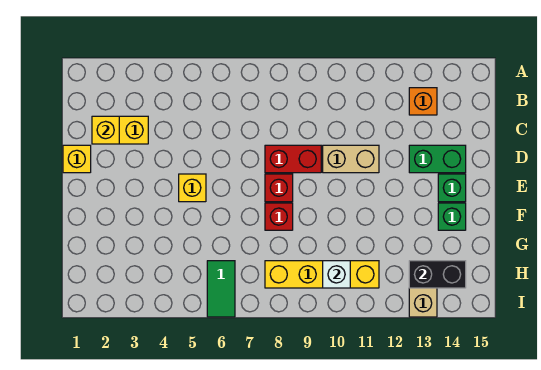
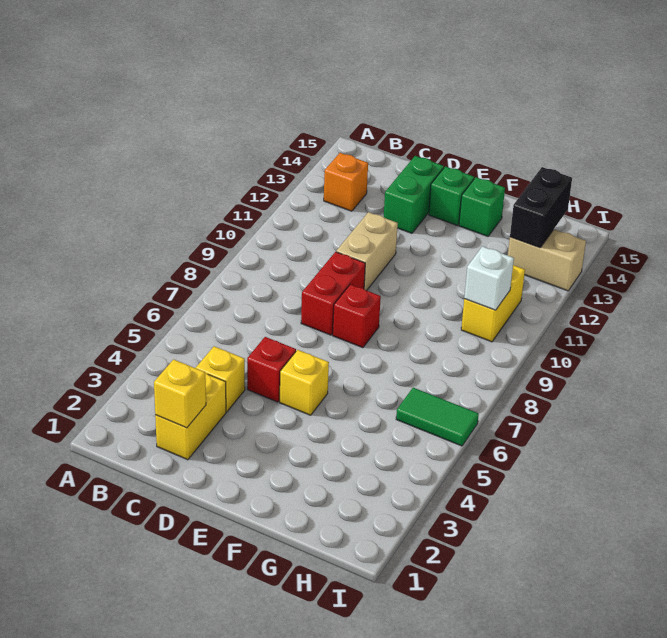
yellow 1x1 brick [63,145,91,173] -> yellow 1x1 brick moved to [196,346,245,412]
red 1x1 brick [265,203,293,230] -> red 1x1 brick moved to [247,337,296,402]
yellow 1x4 brick [265,261,379,288] -> yellow 1x2 brick [461,265,525,342]

